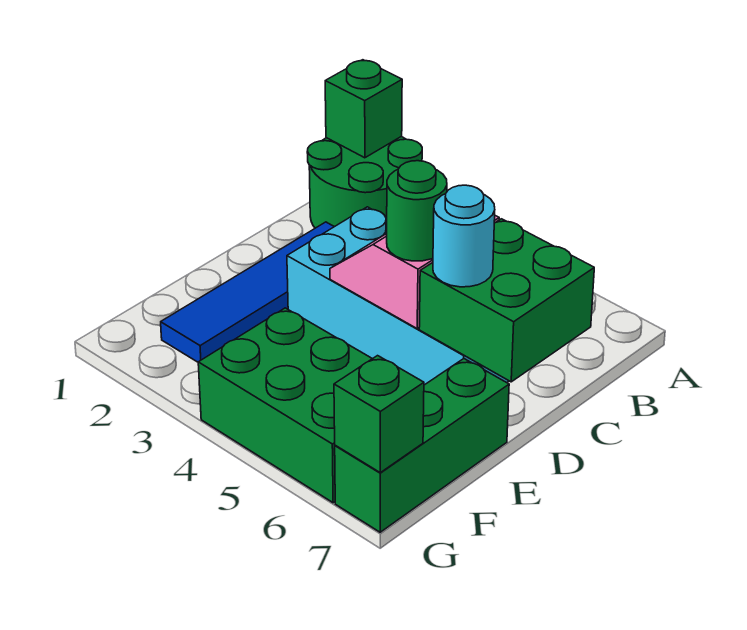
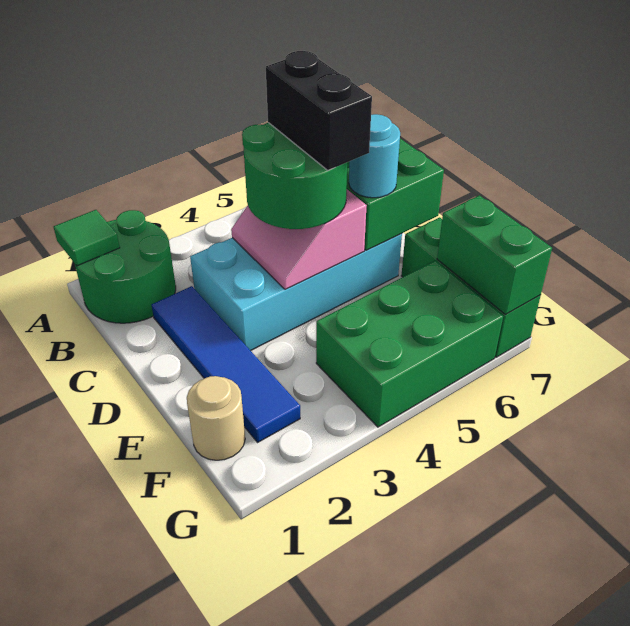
green 1x1 brick [325,60,402,158] -> green 1x1 tile [54,210,120,266]
none -> black 1x2 brick [266,51,372,170]
green 1x1 round brick [387,161,447,261] -> green 2x2 round brick [242,123,348,229]
none -> tan 1x1 round brick [187,376,245,460]
green 1x1 brick [334,356,424,472] -> green 1x2 brick [437,195,552,315]

